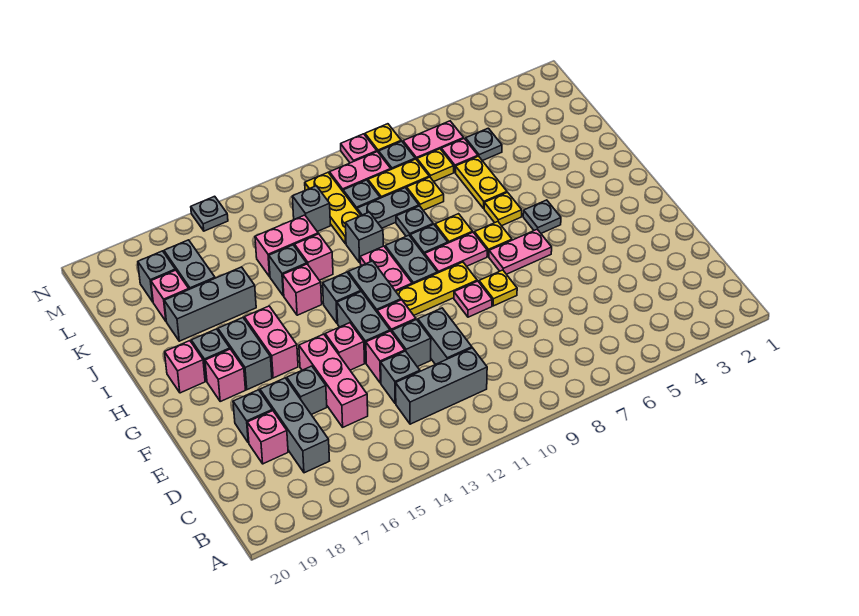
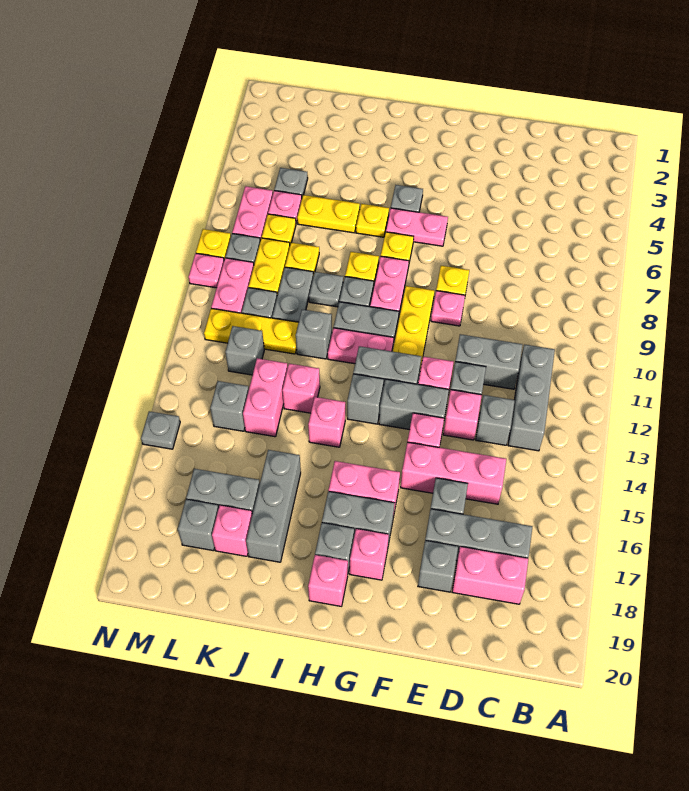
pink 1x1 brick [247,411,288,464] -> pink 1x2 brick [452,547,528,604]
pink 1x2 plate [489,229,552,274] -> pink 1x2 plate turned to [386,208,448,246]
grey 1x1 brick [269,245,307,296] -> grey 1x1 brick moved to [210,381,249,431]

